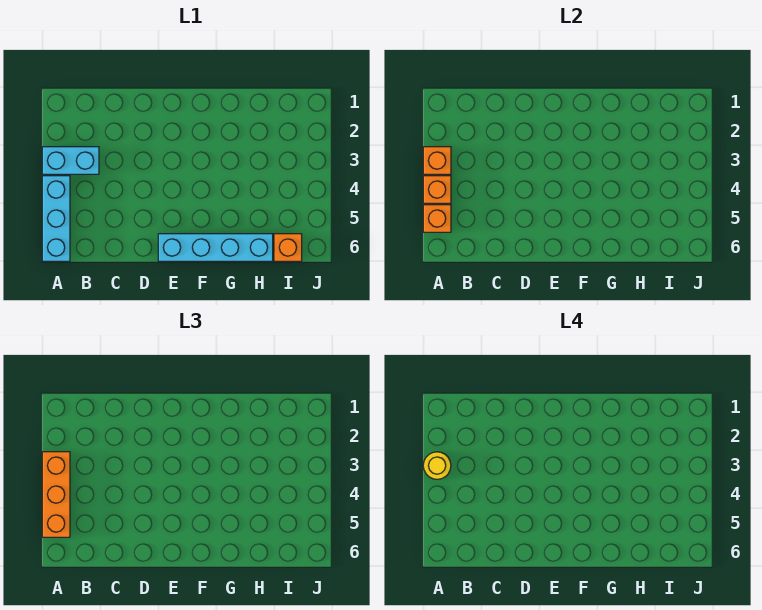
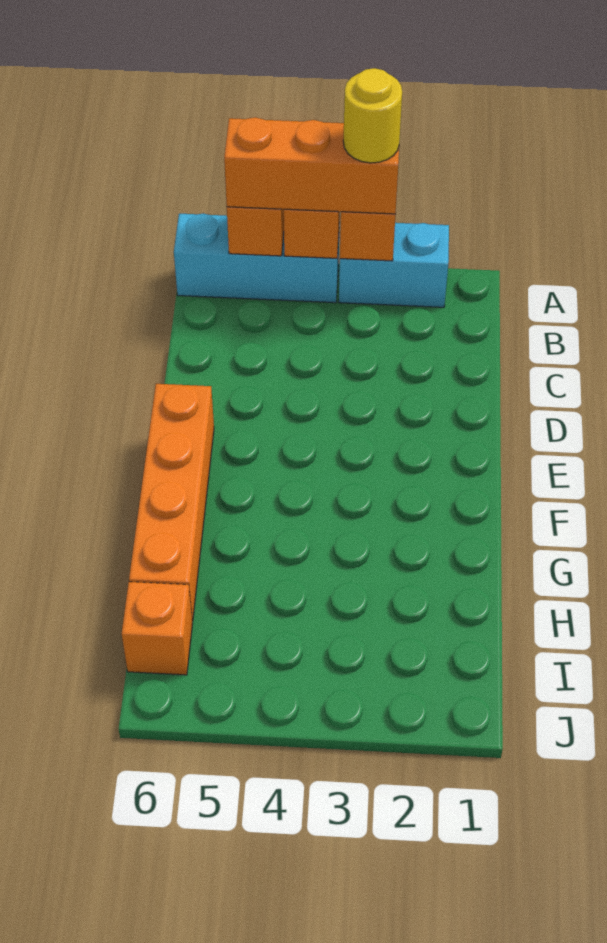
cyan 1x2 brick [42,147,99,174] -> cyan 1x2 brick turned to [339,223,449,307]
cyan 1x4 brick [158,234,273,261] -> orange 1x4 brick [129,384,214,621]

